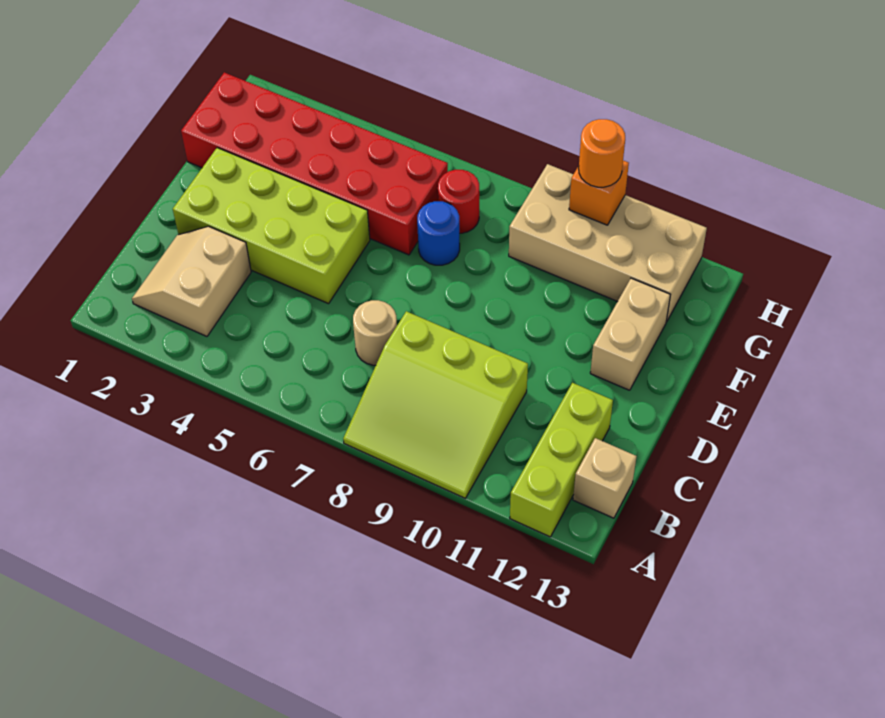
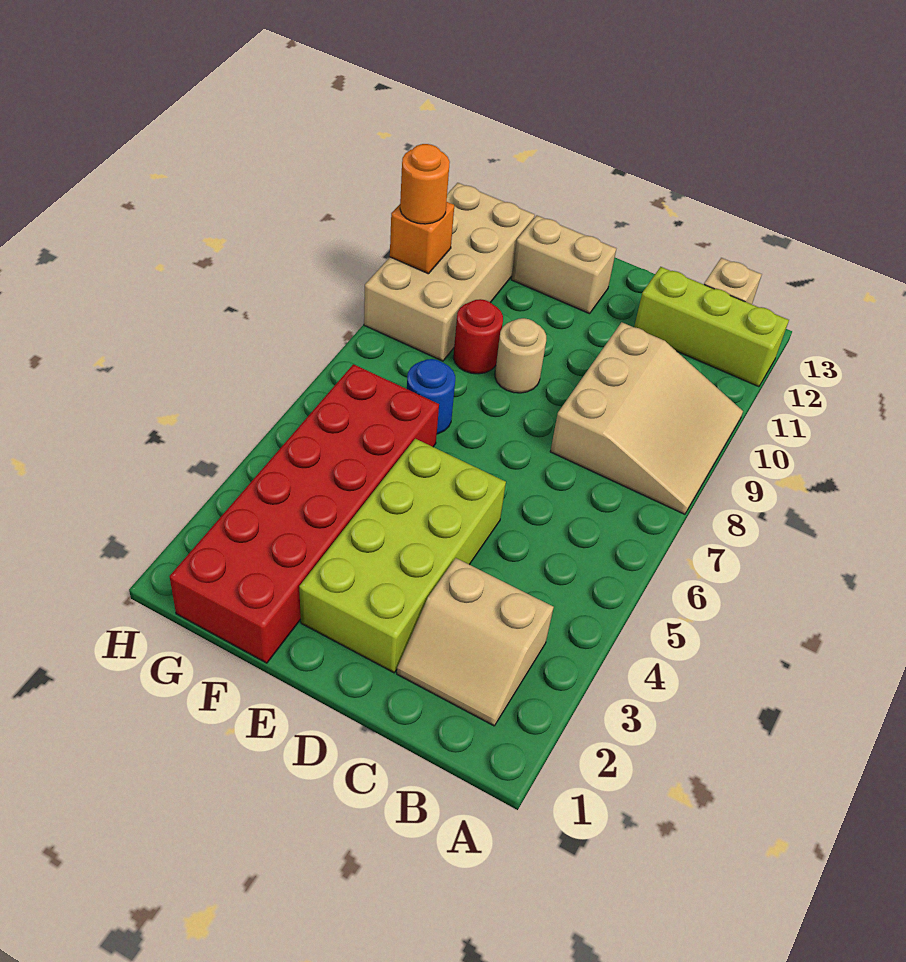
lime 3x3 slope [343,311,528,498] -> tan 3x3 slope [550,322,743,514]
tan 1x1 round brick [353,300,397,365] -> tan 1x1 round brick moved to [495,318,546,393]
red 1x1 round brick [438,170,479,233] -> red 1x1 round brick moved to [453,299,503,374]

